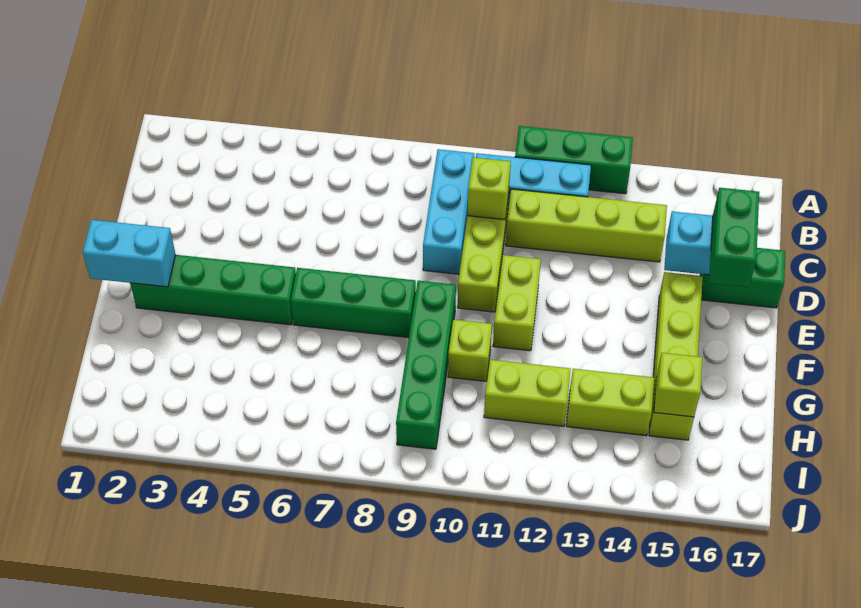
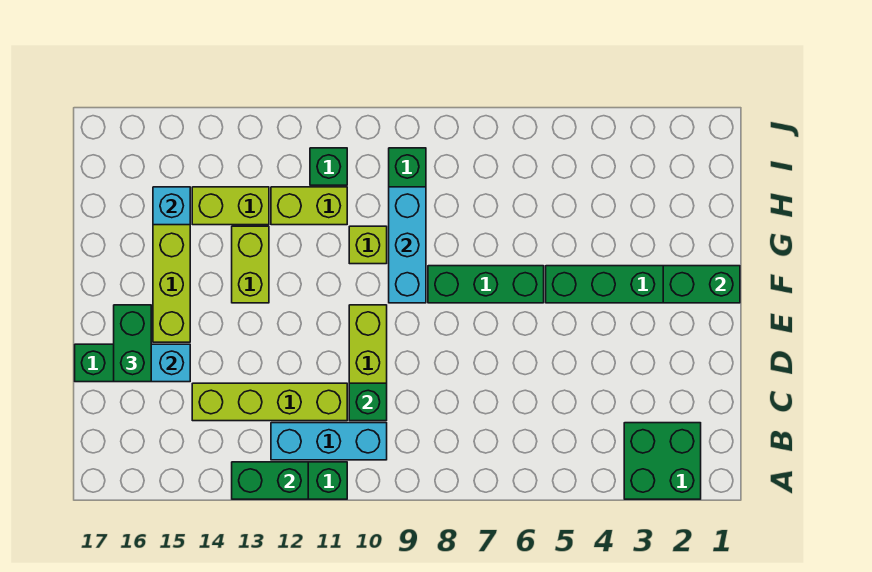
none -> green 2x2 brick [624,423,701,499]
none -> green 1x2 brick [232,462,308,499]
cyan 1x3 brick [423,149,474,274] -> cyan 1x3 brick moved to [389,187,426,303]
lime 1x1 brick [468,157,511,220] -> green 1x1 brick [349,383,387,421]
lime 1x2 brick [493,255,541,351] -> lime 1x2 brick moved to [232,226,269,303]
cyan 1x2 brick [83,220,176,287] -> green 1x2 brick [663,266,740,303]
lime 1x1 brick [654,353,702,417] -> cyan 1x1 brick [153,187,190,225]
none -> green 1x1 brick [310,148,347,185]

